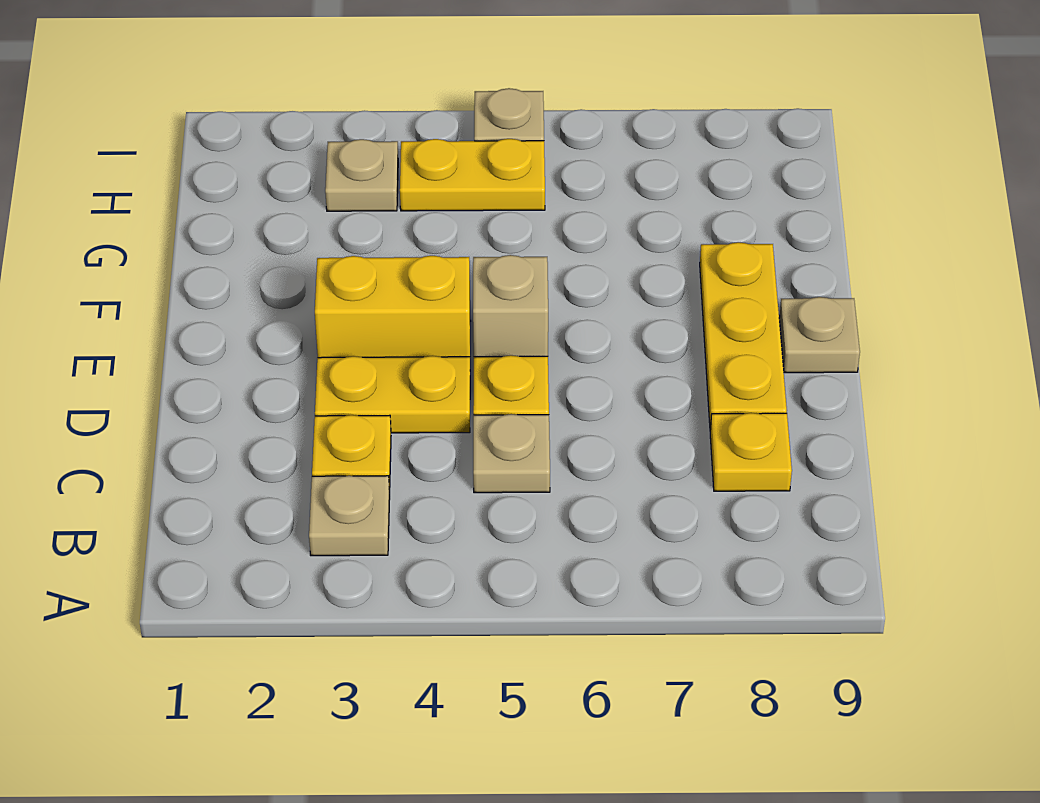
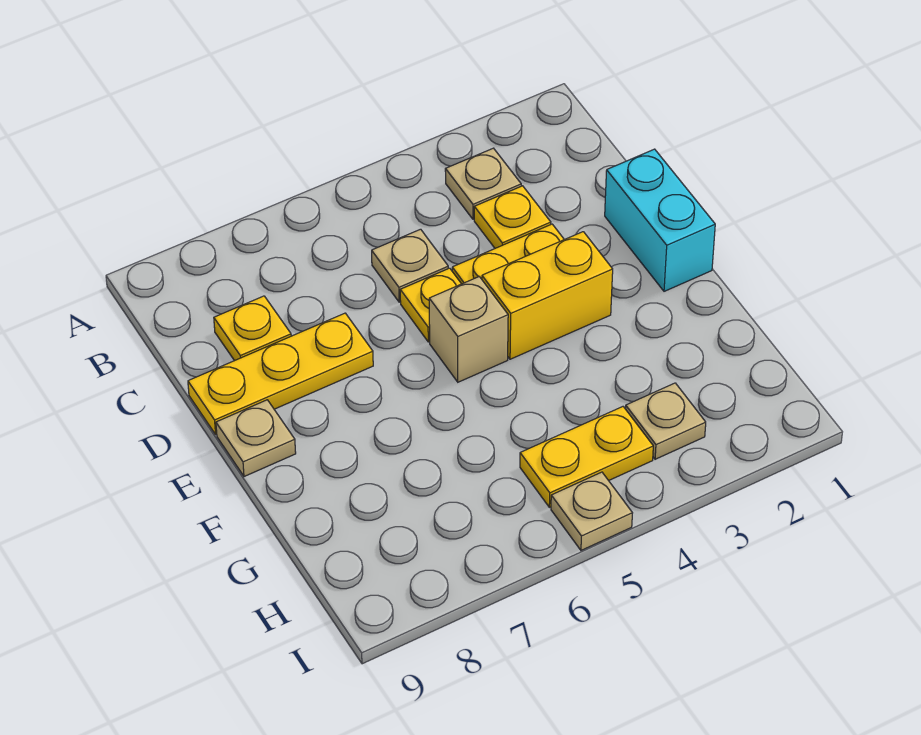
none -> cyan 1x2 brick [605,149,715,291]
yellow 1x3 plate [700,242,787,430] -> yellow 1x3 plate turned to [188,313,373,434]

